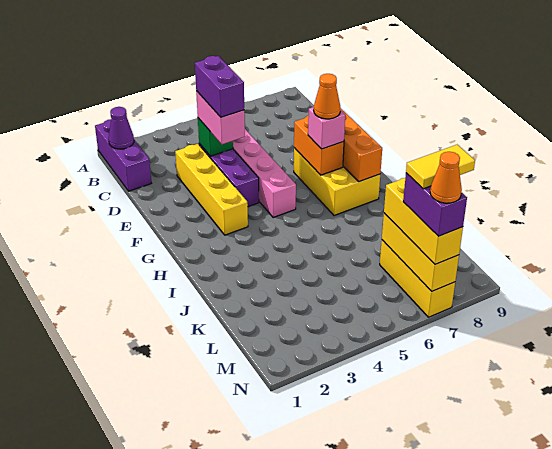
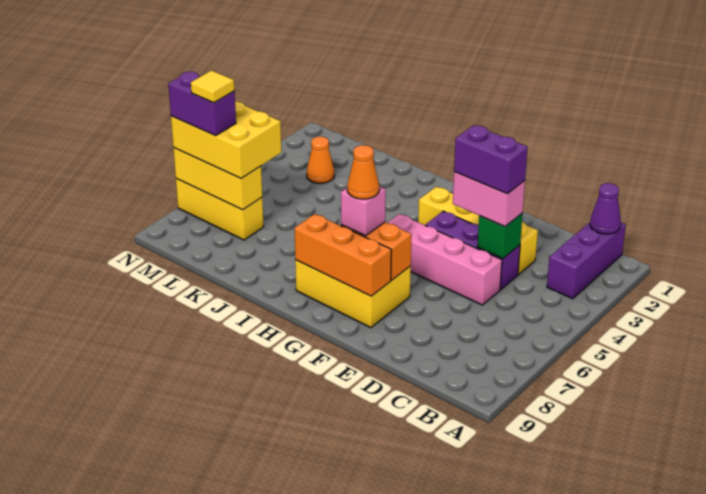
purple 1x3 brick [95,119,151,191] -> purple 1x3 brick turned to [547,222,626,299]
yellow 1x3 brick [384,178,463,264] -> yellow 2x3 brick [171,102,281,178]
yellow 1x2 tile [406,145,475,189] -> yellow 1x1 tile [191,71,234,103]
orange 1x1 cone [430,152,462,203] -> orange 1x1 cone moved to [307,137,334,183]

